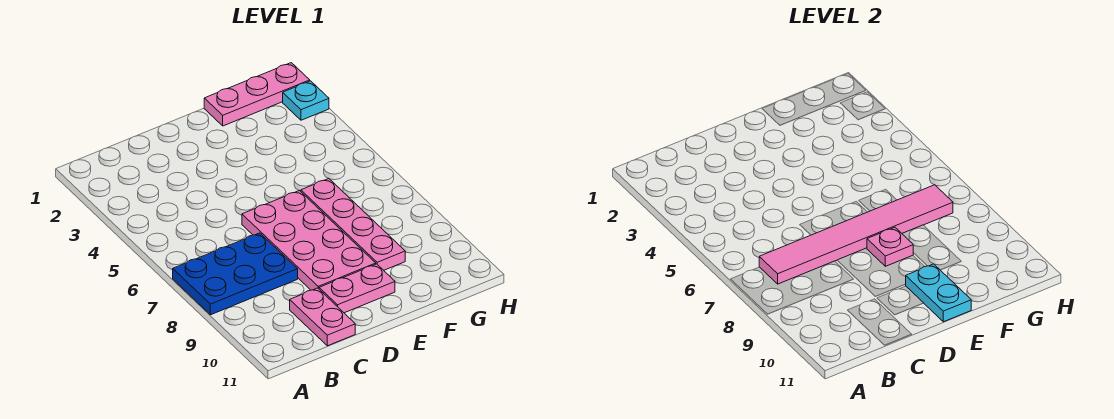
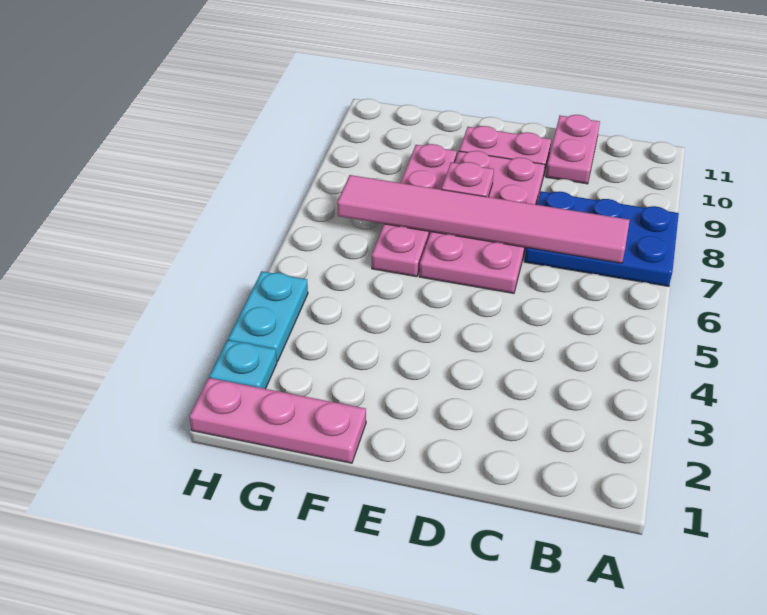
cyan 1x2 plate [906,264,971,322] -> cyan 1x2 plate moved to [228,271,308,362]

